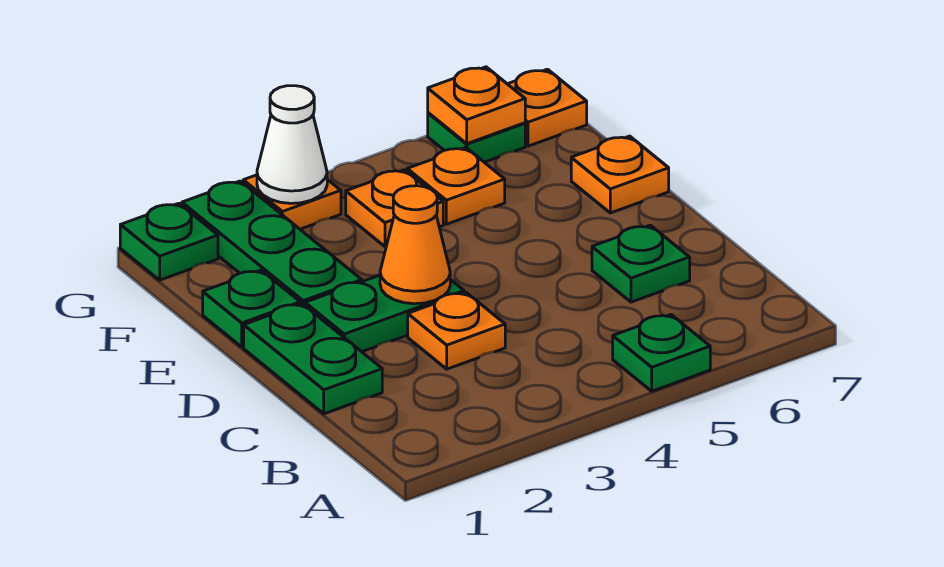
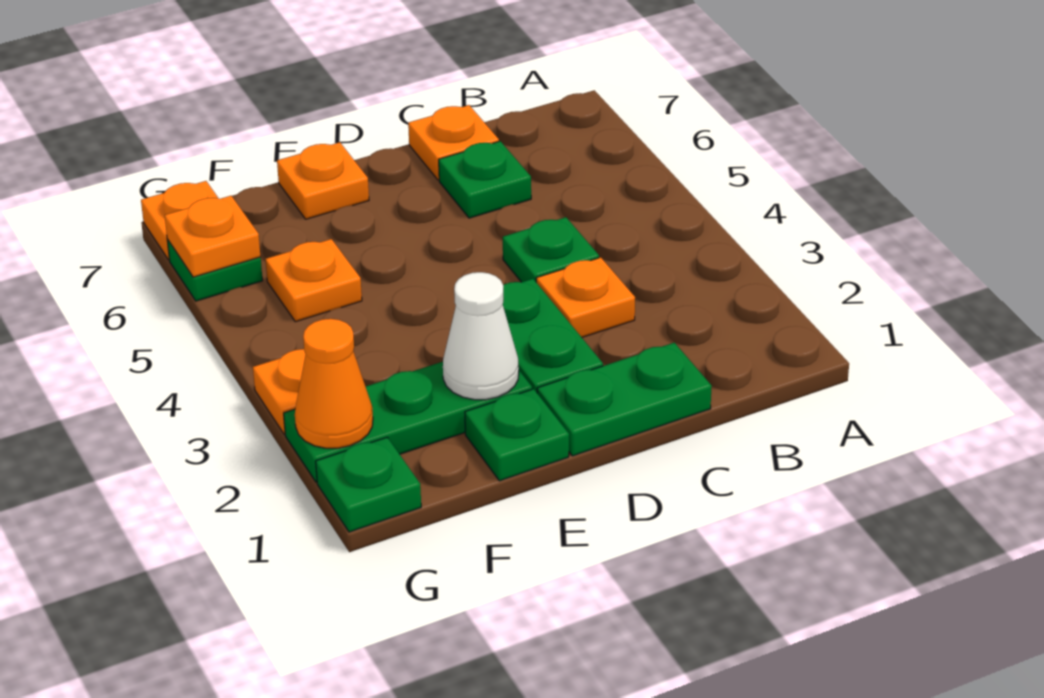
green 1x1 plate [613,315,710,391] -> green 1x1 plate moved to [503,217,599,282]
orange 1x1 cone [380,186,450,304] -> orange 1x1 cone moved to [295,319,373,448]
orange 1x1 plate [346,170,443,247] -> orange 1x1 plate moved to [408,105,499,180]
white 1x1 cone [257,86,327,203] -> white 1x1 cone moved to [443,272,519,400]

